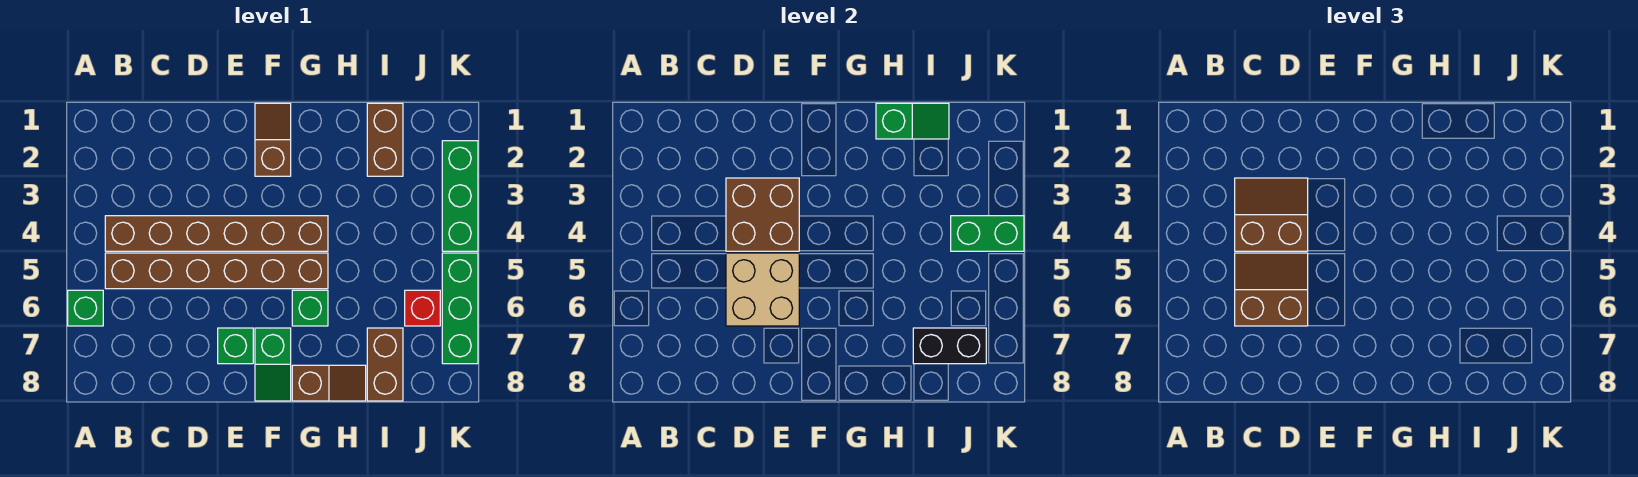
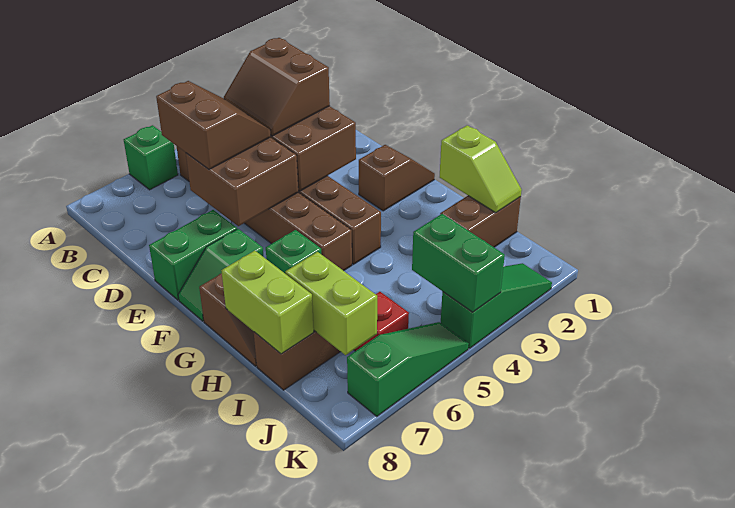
brown 2x2 slope [1235,178,1308,251] -> brown 2x2 slope turned to [224,38,330,136]
tan 2x2 brick [726,253,799,326] -> brown 2x2 brick [186,137,298,226]
green 1x1 brick [218,328,253,364] -> green 1x2 brick [149,210,237,300]
green 1x2 slope [876,103,949,139] -> lime 1x2 slope [440,125,522,213]
none -> lime 1x2 brick [221,251,314,354]
black 1x2 brick [913,328,986,364] -> lime 1x2 brick [285,252,377,355]
green 1x3 brick [442,141,478,251] -> green 1x3 slope [441,263,552,348]
green 1x3 brick [442,253,478,364] -> green 1x3 slope [347,322,469,416]

